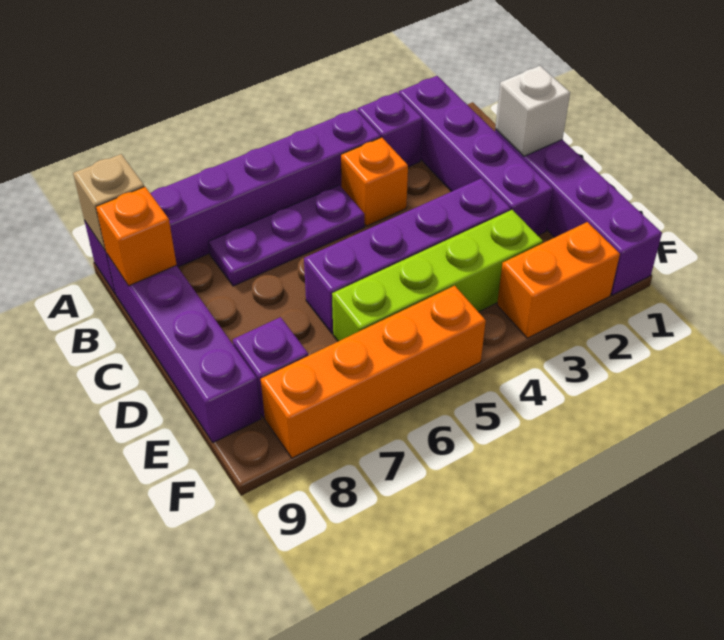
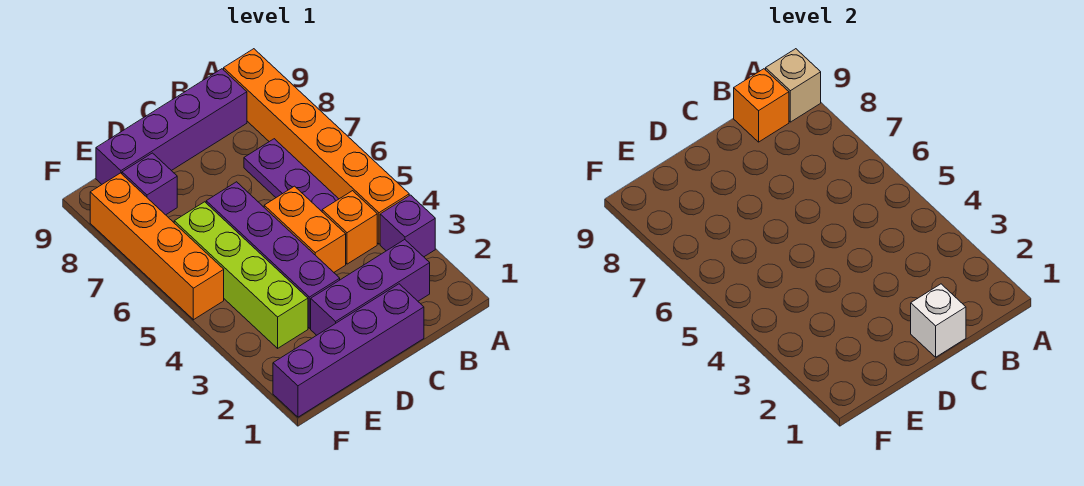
purple 1x4 brick [399,76,553,235] -> purple 1x3 brick [311,240,430,335]
purple 1x6 brick [85,109,381,294] -> orange 1x6 brick [224,49,409,244]
orange 1x2 brick [497,222,620,338] -> orange 1x2 brick moved to [264,186,346,272]

